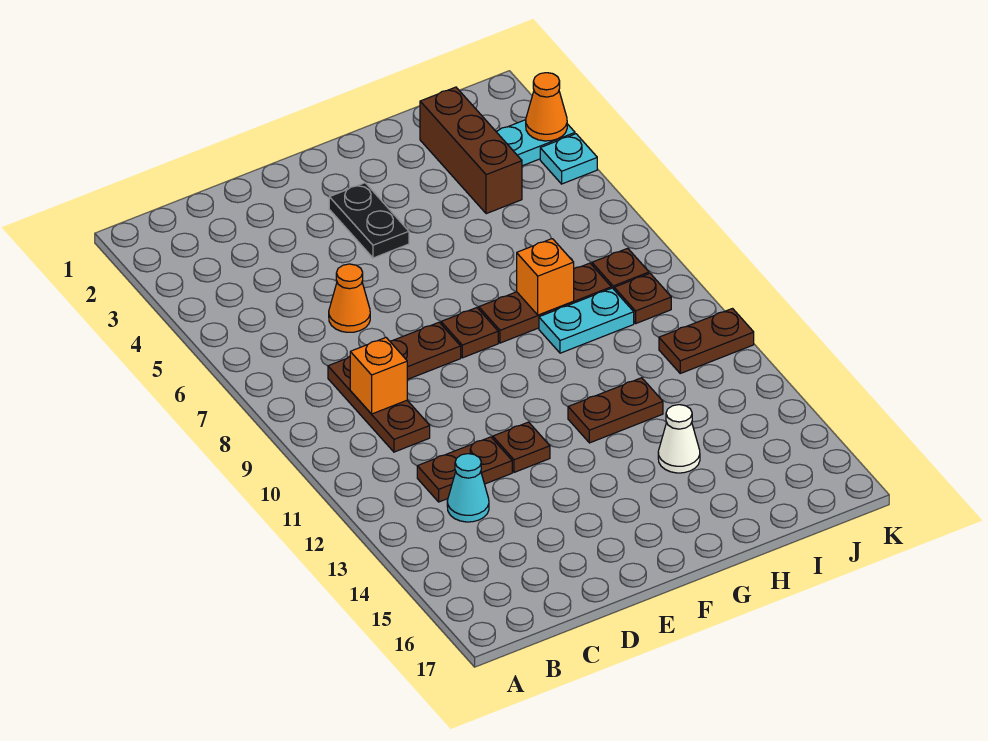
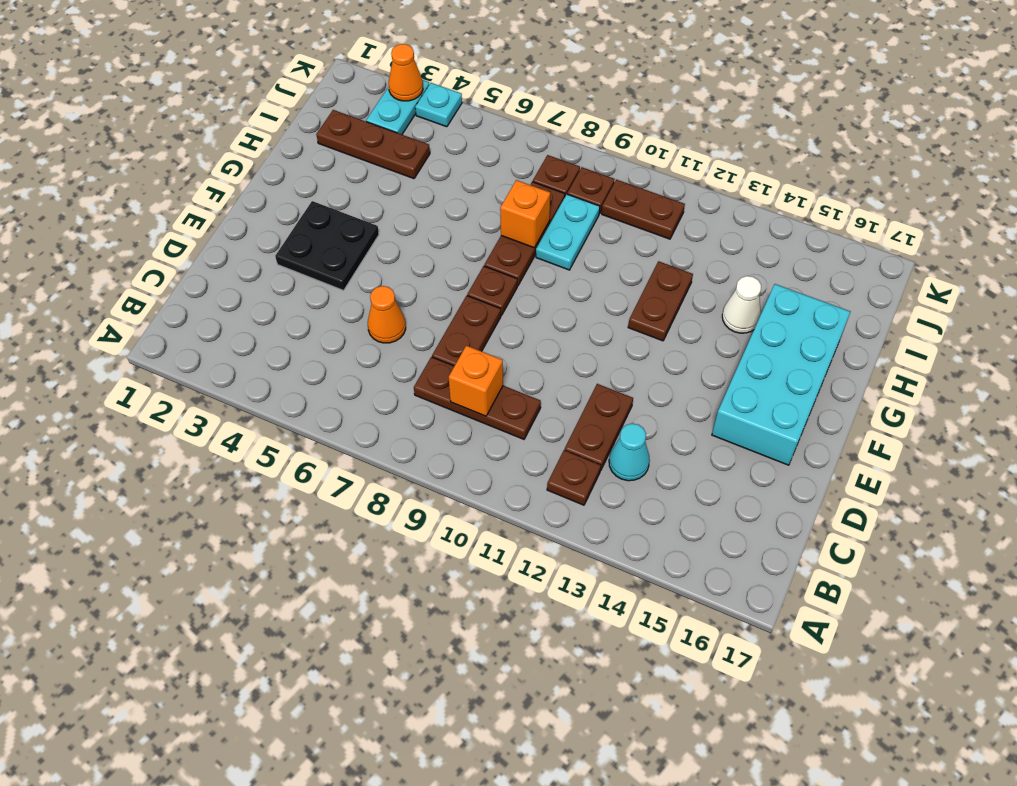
brown 1x1 plate [493,422,550,472] -> brown 1x1 plate moved to [547,450,601,505]
none -> cyan 2x4 brick [712,284,850,465]
black 1x2 plate [329,183,409,258] -> black 2x2 plate [275,201,379,290]
brown 1x3 brick [420,87,522,214] -> brown 1x3 plate [316,110,430,179]
brown 1x2 plate [659,309,754,373] -> brown 1x2 plate turned to [602,180,685,239]

